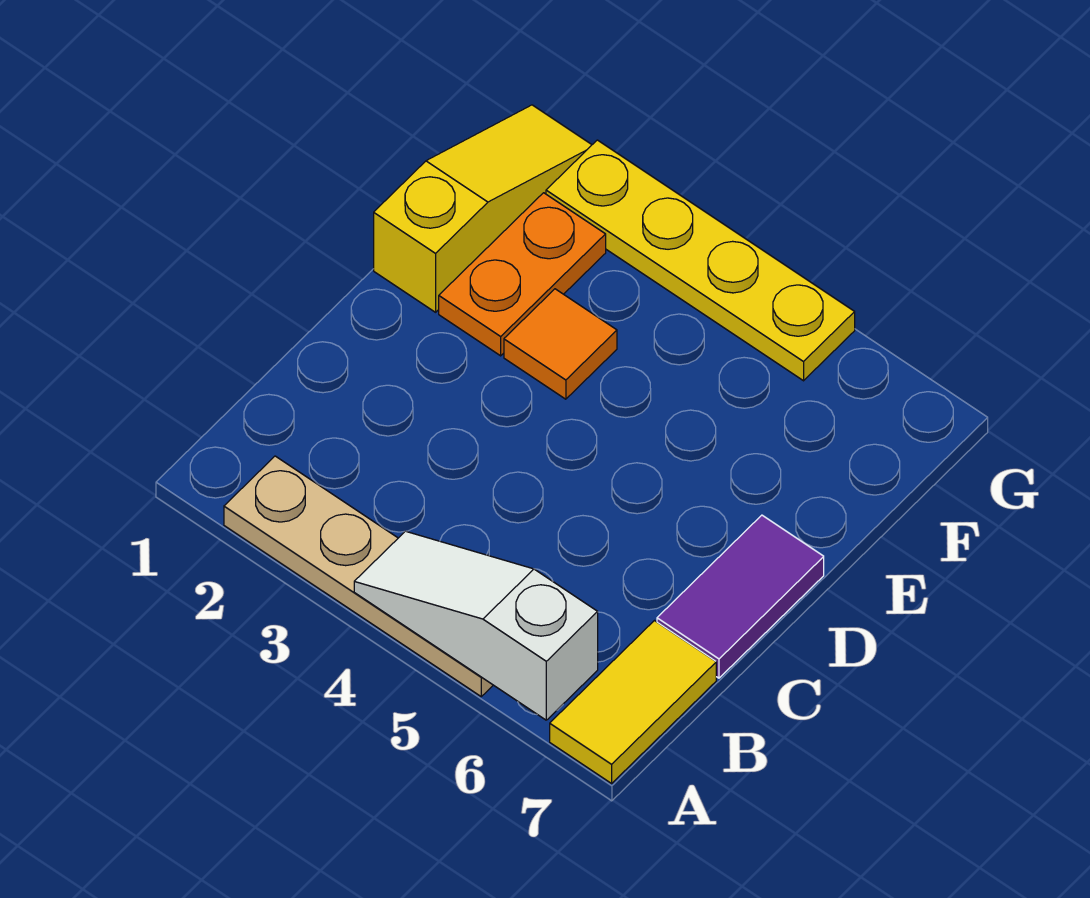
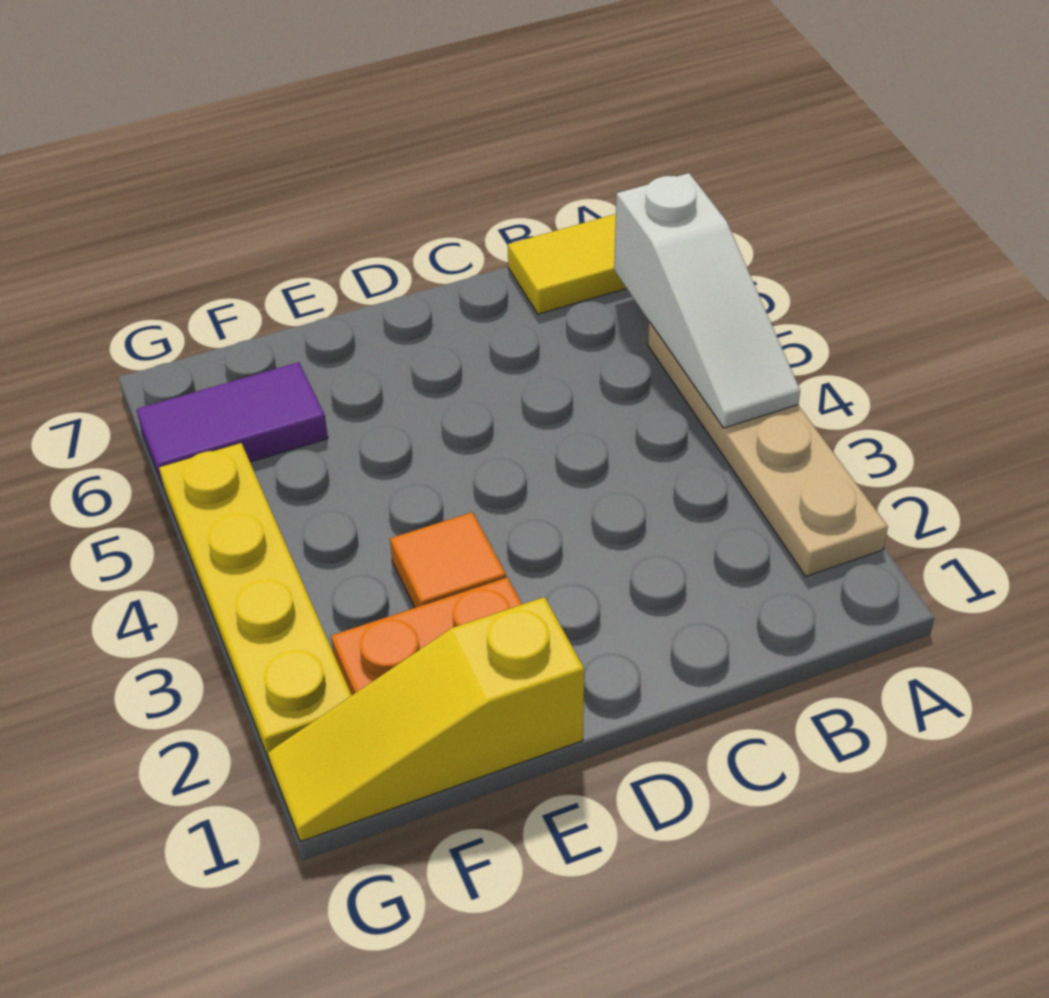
purple 1x2 tile [657,515,824,678] -> purple 1x2 tile moved to [136,362,328,488]

